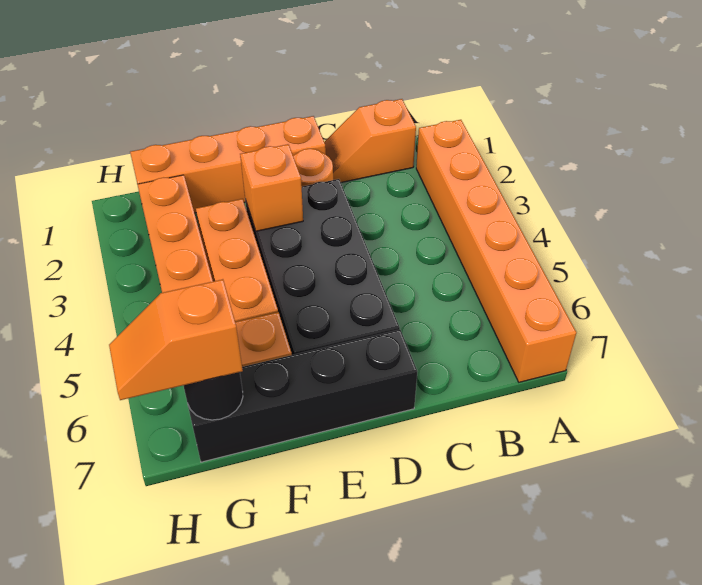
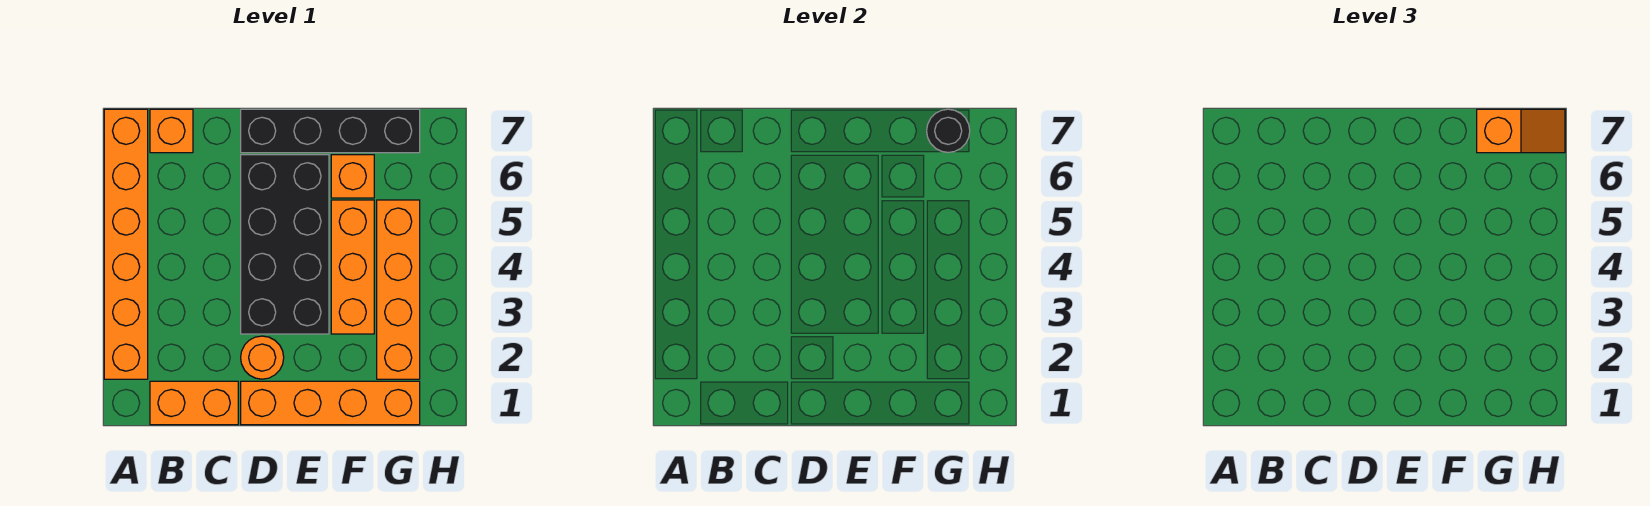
orange 1x2 slope [324,99,416,183] -> orange 1x2 brick [150,381,238,425]
orange 1x1 brick [240,144,303,231] -> orange 1x1 brick moved to [150,109,193,153]

